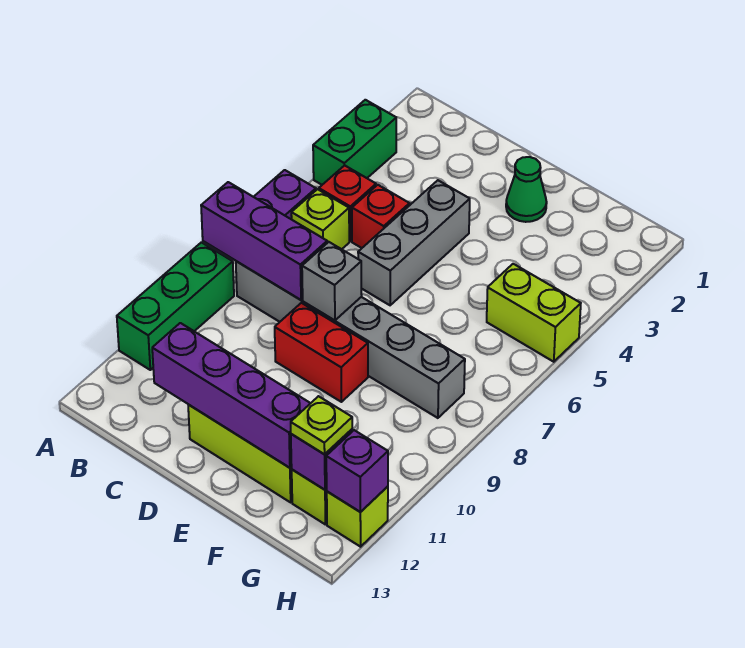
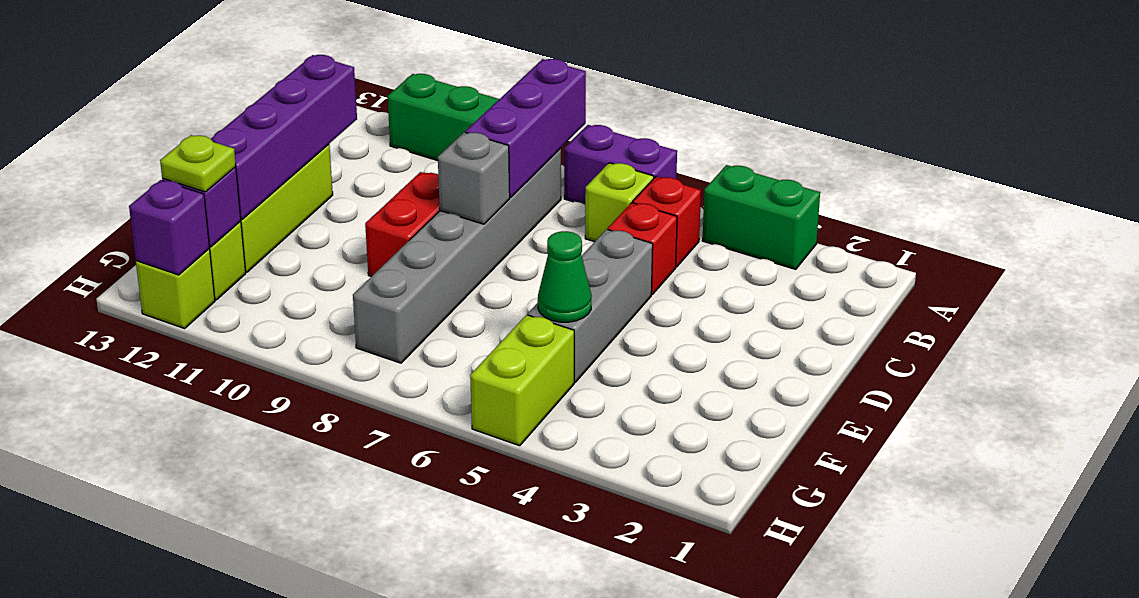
grey 1x3 brick [358,180,470,305] -> grey 1x3 brick turned to [528,229,653,382]
green 1x1 cone [506,157,547,222] -> green 1x1 cone moved to [538,231,592,322]

